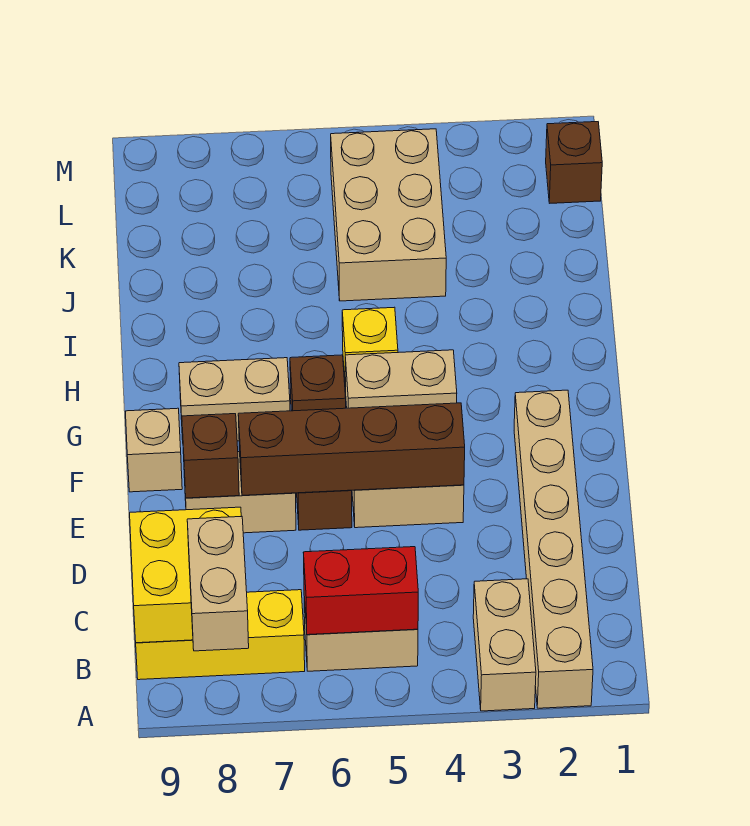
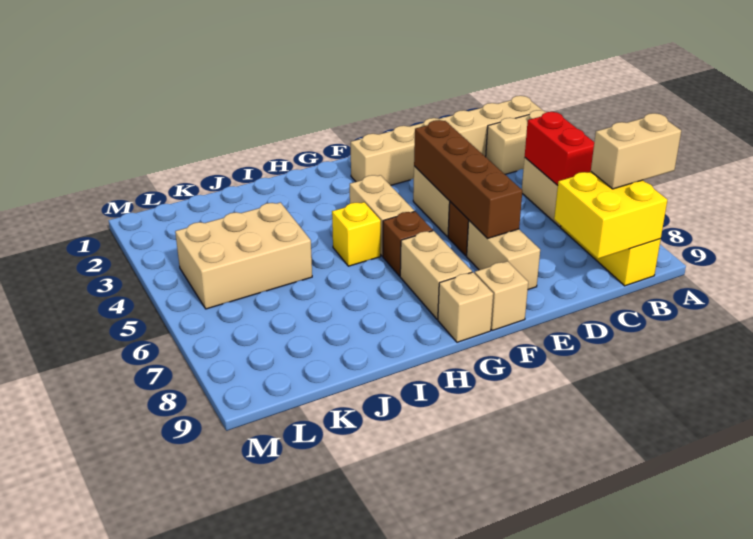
brown 1x1 brick [182,414,239,498] -> none
none -> tan 1x1 brick [438,272,493,342]
brown 1x1 brick [546,122,602,203] -> none

